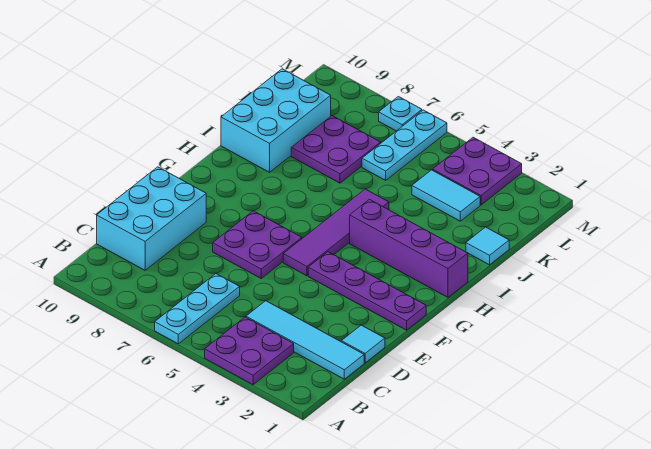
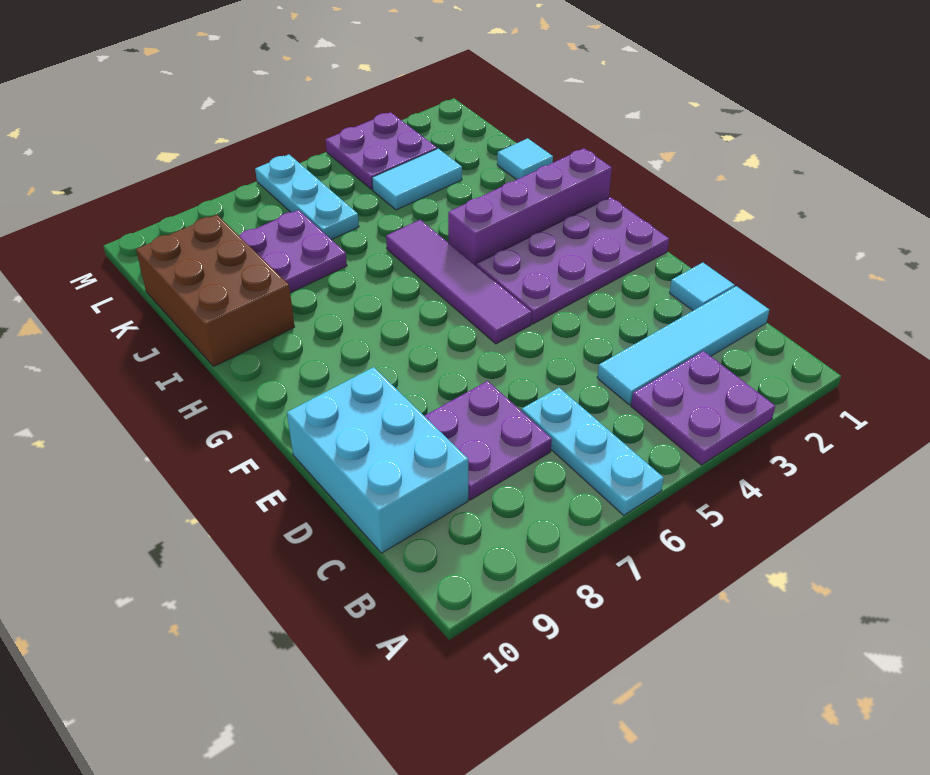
purple 2x2 plate [213,211,302,278] -> purple 2x2 plate moved to [425,381,552,500]
purple 1x4 plate [308,252,426,330] -> purple 2x4 plate [476,197,669,324]
cyan 2x3 brick [221,69,331,172] -> brown 2x3 brick [136,215,295,366]
cyan 1x1 plate [379,97,422,131] -> none

